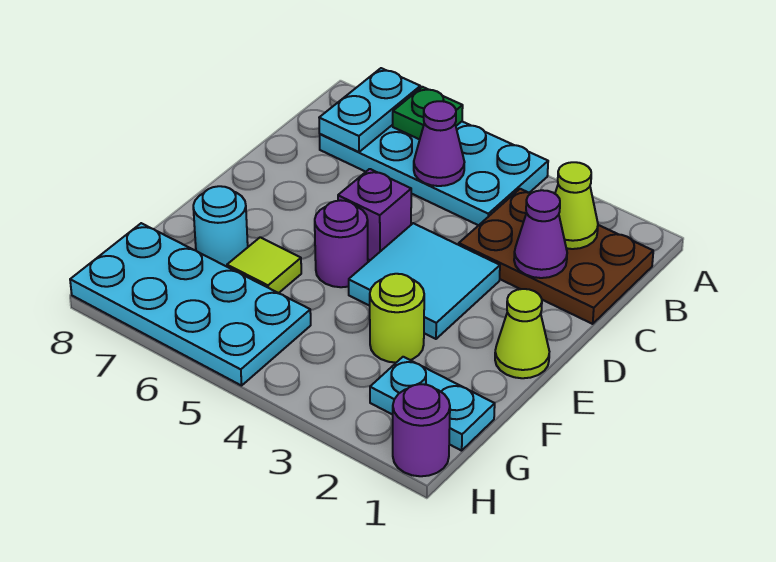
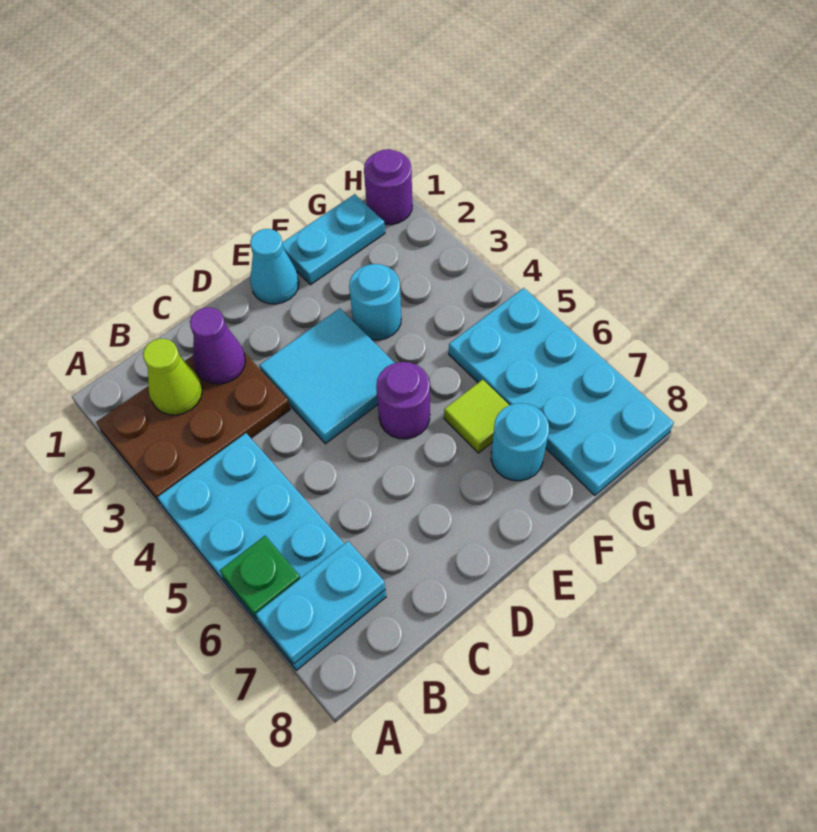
brown 2x3 plate [459,189,653,324] -> brown 2x3 plate turned to [96,353,290,504]
purple 1x1 cone [414,101,464,186] -> none
purple 1x1 brick [338,169,411,260] -> none
lime 1x1 cone [495,289,549,378] -> cyan 1x1 cone [250,229,299,304]
lime 1x1 round brick [370,274,424,363] -> cyan 1x1 round brick [349,264,401,340]
cyan 1x2 plate [370,357,495,451] -> cyan 1x2 plate turned to [282,194,385,285]

